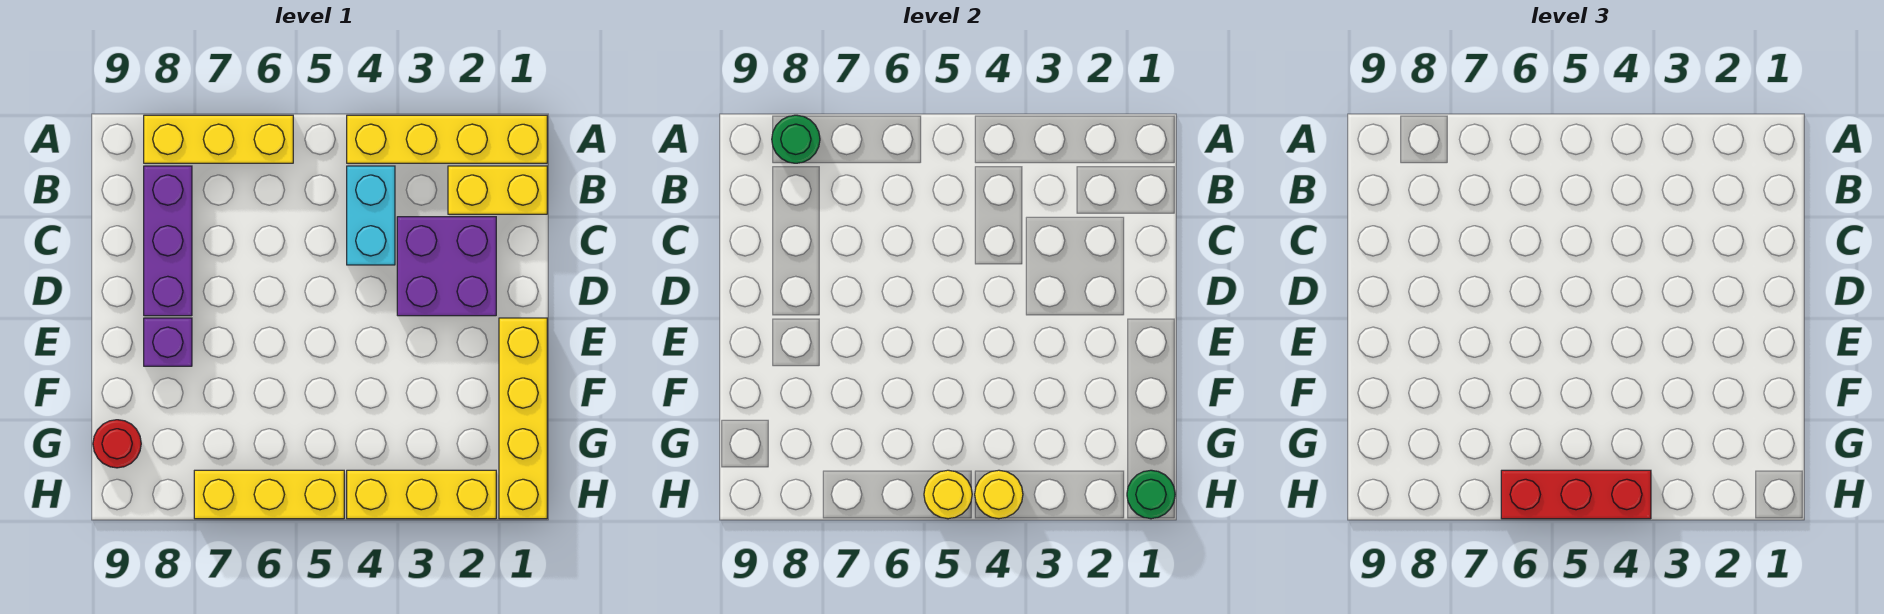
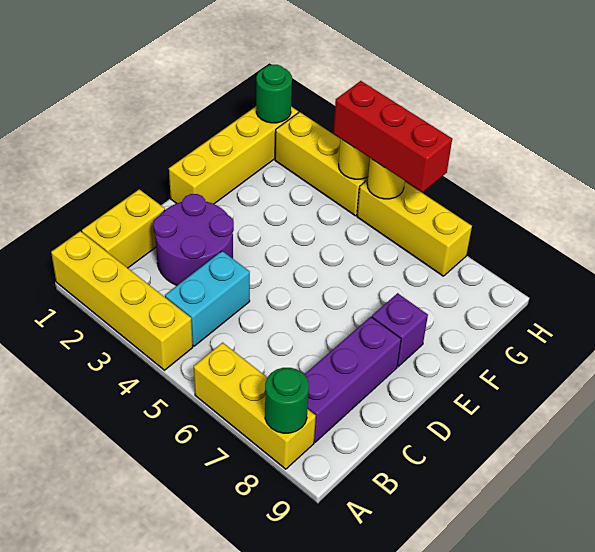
yellow 1x2 brick [448,166,547,214] -> yellow 1x2 brick turned to [82,189,165,268]
purple 2x2 brick [397,217,496,316] -> purple 2x2 round brick [153,194,234,285]
red 1x1 round brick [93,420,141,468] -> none

